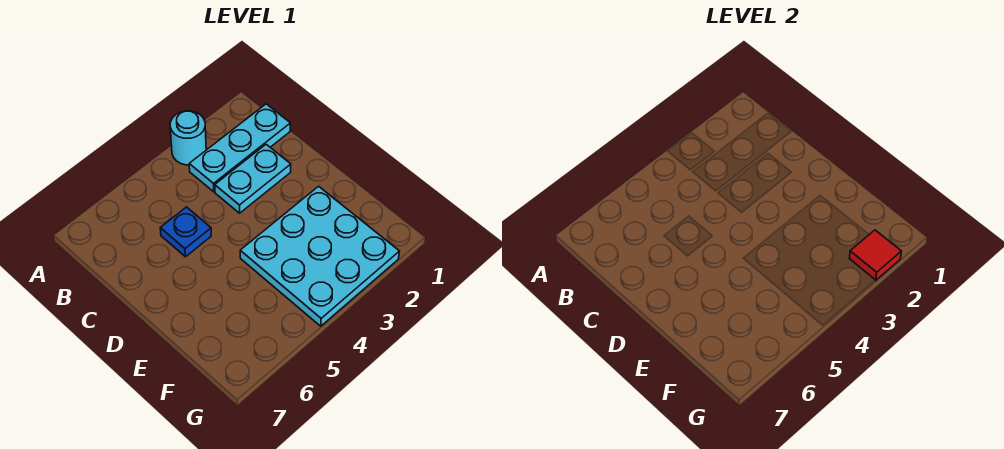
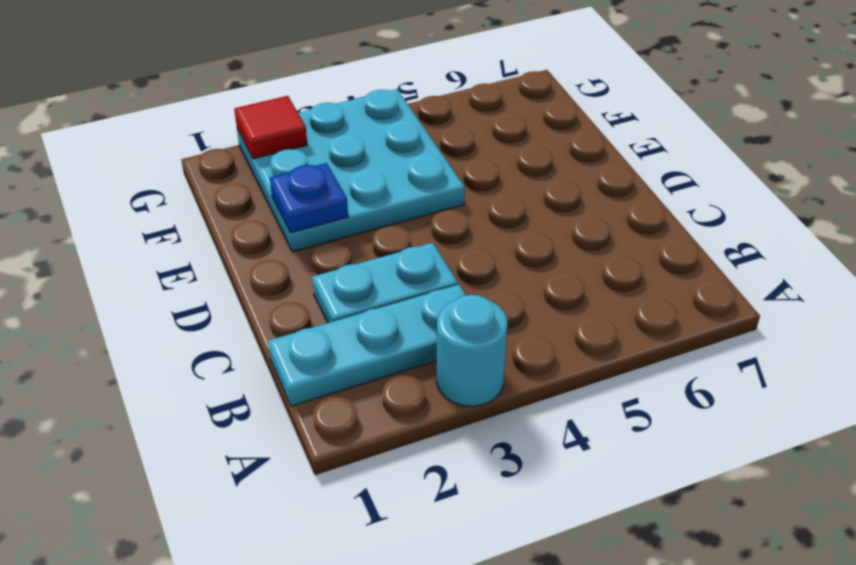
blue 1x1 plate [160,207,211,257] -> blue 1x1 plate moved to [270,163,348,233]

